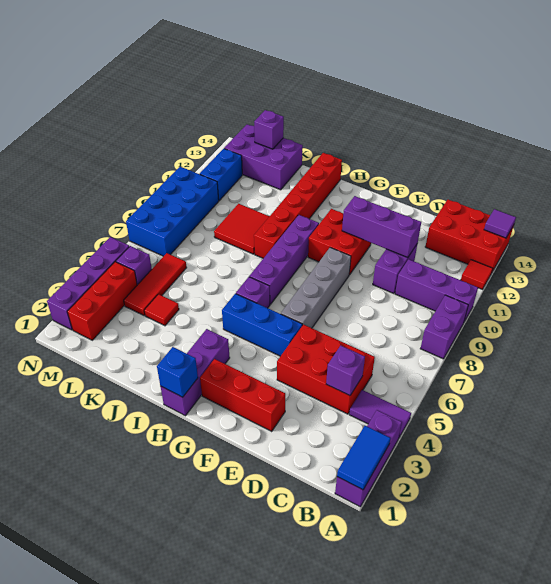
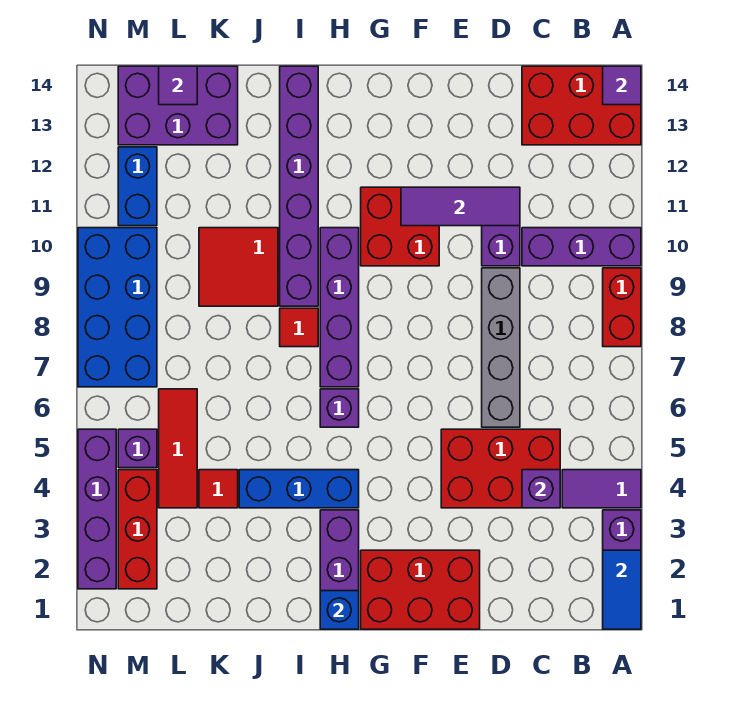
purple 1x2 brick [420,295,468,359] -> red 1x2 brick [603,268,641,347]
red 1x1 tile [461,260,493,290] -> red 1x1 tile moved to [280,308,318,347]
purple 1x3 brick [342,196,421,258] -> purple 1x3 tile [401,187,520,226]
red 1x3 brick [200,359,285,431] -> red 2x3 brick [361,550,480,629]
blue 1x3 brick [222,294,302,356] -> blue 1x3 brick moved to [239,470,359,508]
grey 1x4 brick [281,247,351,328] -> grey 1x4 brick moved to [482,268,520,427]
red 1x6 brick [254,153,342,258] -> purple 1x6 brick [280,66,318,306]
purple 1x1 brick [254,110,284,149] -> purple 1x1 tile [159,66,197,105]

